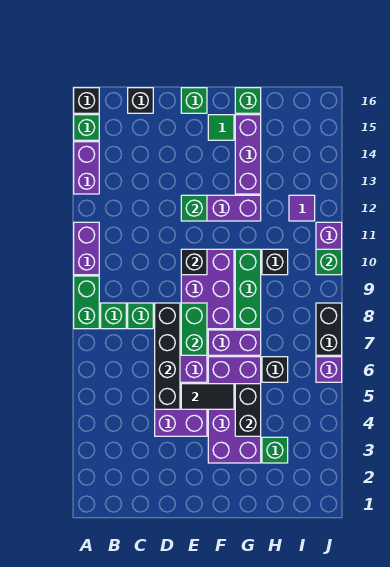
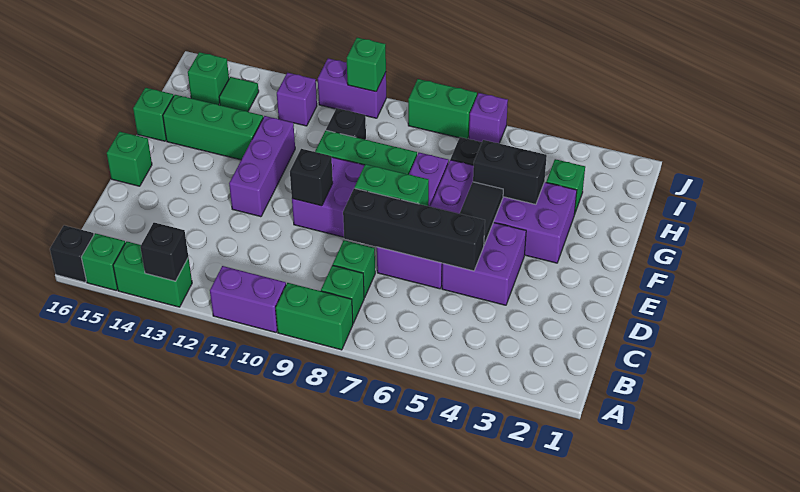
purple 1x2 brick [74,142,99,194] -> green 1x2 brick [113,241,192,307]
black 1x1 brick [128,88,153,113] -> black 1x1 brick moved to [140,223,188,281]
green 1x1 brick [181,195,207,221] -> green 1x1 brick moved to [188,52,229,105]
green 1x1 tile [208,115,234,140] -> green 1x1 tile moved to [219,77,259,112]
purple 1x3 brick [235,115,261,194] -> green 1x3 brick [163,95,263,160]
purple 1x1 tile [289,195,315,221] -> purple 1x1 brick [277,73,317,126]
black 1x2 brick [316,303,342,355] -> green 1x2 brick [408,79,477,139]

